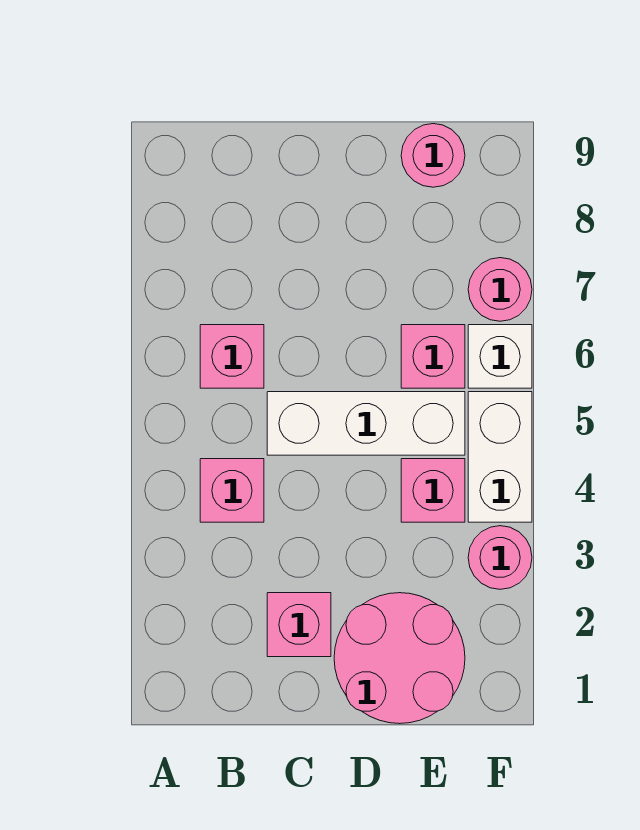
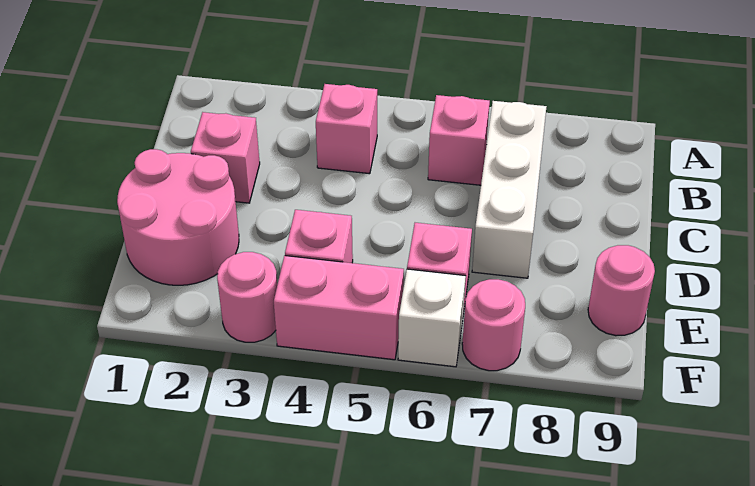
white 1x3 brick [267,392,465,455] -> white 1x3 brick moved to [472,101,547,278]
white 1x2 brick [468,392,532,522] -> pink 1x2 brick [274,256,404,360]

